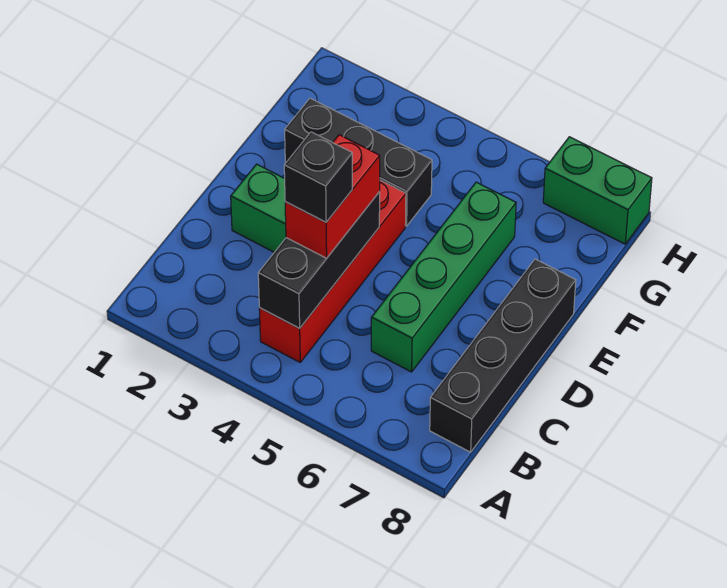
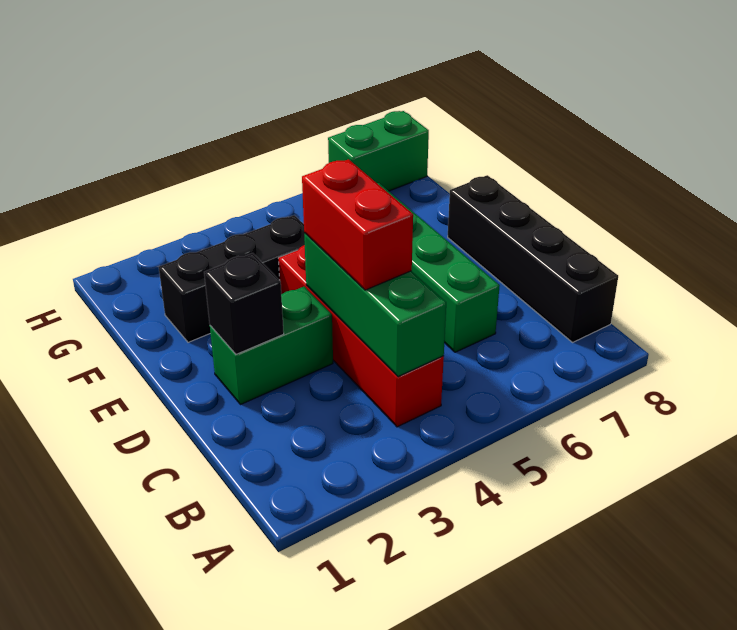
black 1x3 brick [258,192,380,328] -> green 1x3 brick [304,233,446,377]
black 1x1 brick [284,132,352,222] -> black 1x1 brick moved to [204,253,284,354]

